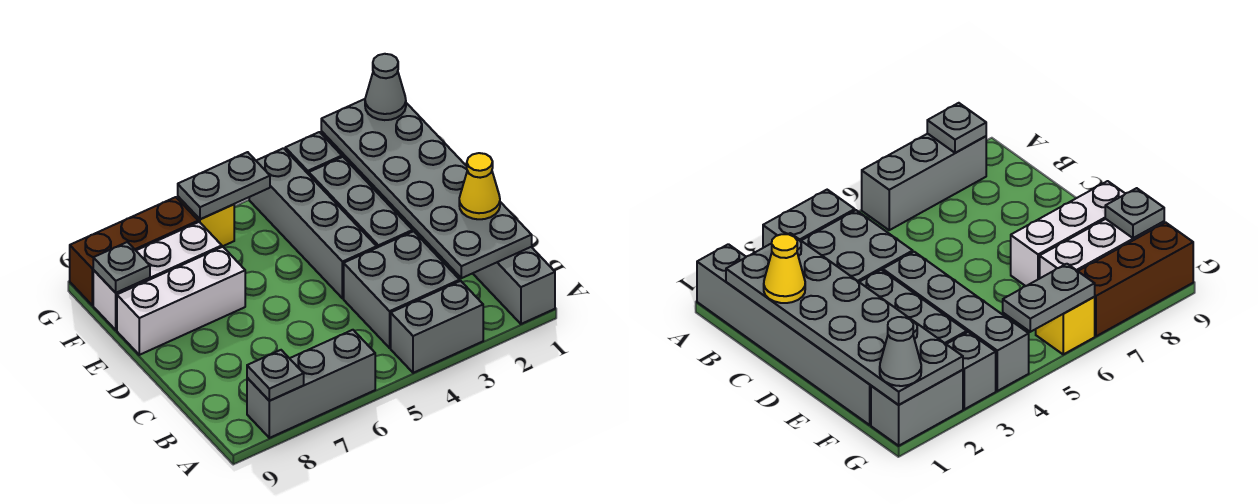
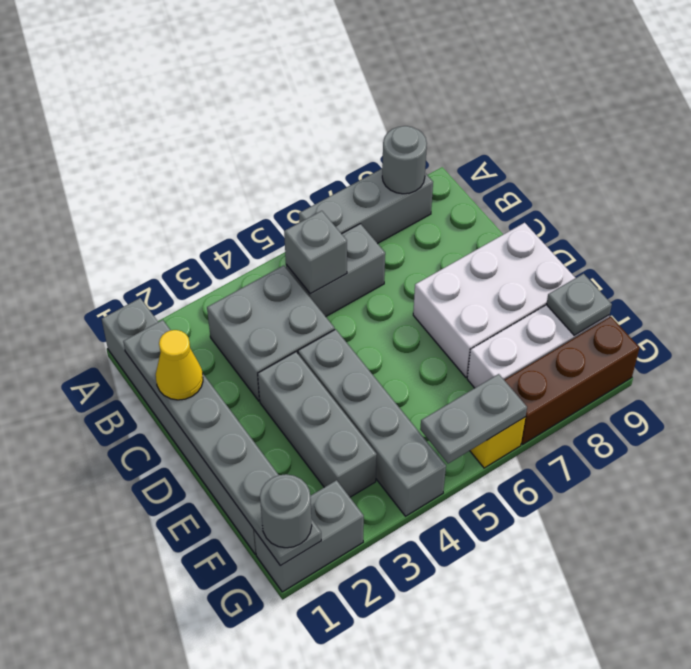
grey 1x2 brick [391,281,483,373] -> grey 1x2 brick moved to [286,224,385,316]
grey 1x1 plate [247,350,304,401] -> grey 1x1 round brick [382,126,427,194]
grey 2x6 plate [321,99,532,278] -> grey 1x6 plate [123,320,321,566]
white 1x3 brick [117,247,245,355] -> white 2x3 brick [413,223,575,377]
grey 1x1 cone [365,54,406,120] -> grey 1x1 round brick [260,474,312,548]
grey 1x1 brick [285,132,342,174] -> grey 1x1 brick moved to [284,211,347,294]

